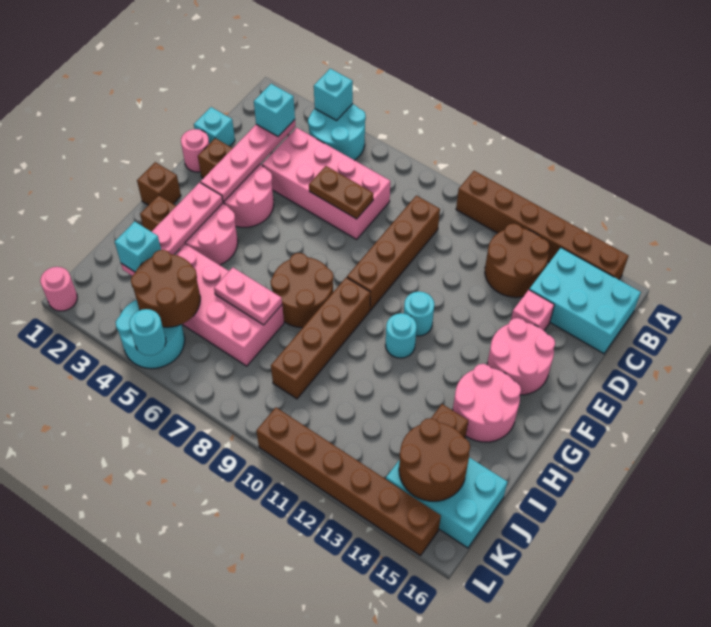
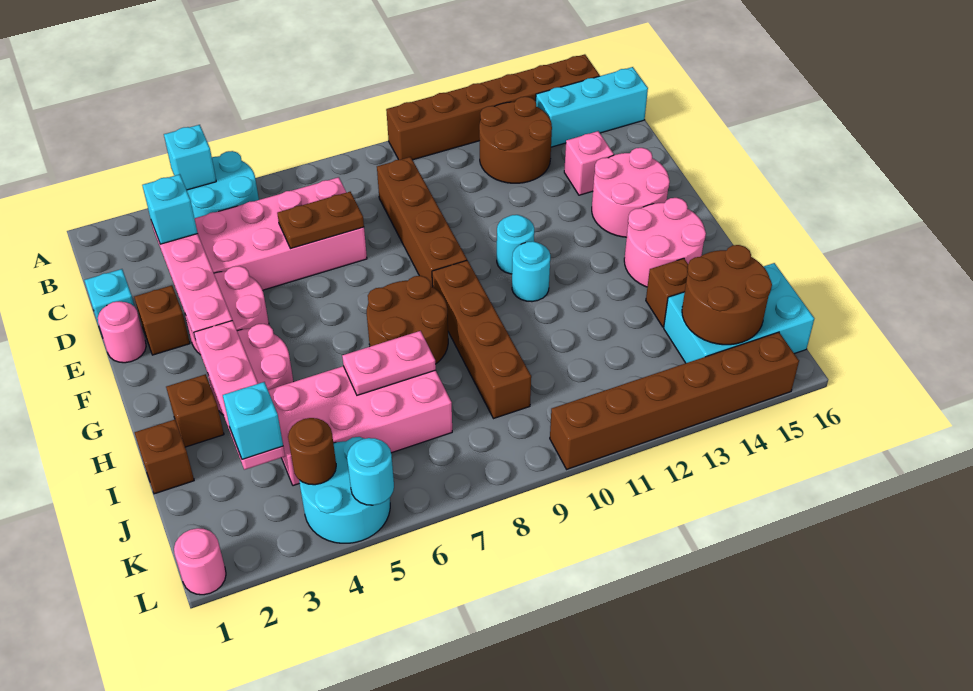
cyan 2x3 brick [529,248,641,354] -> cyan 1x3 brick [536,67,648,147]
brown 1x1 brick [137,162,181,205] -> brown 1x1 brick moved to [135,420,194,494]
brown 2x2 round brick [131,250,200,327] -> brown 1x1 round brick [288,418,336,485]

